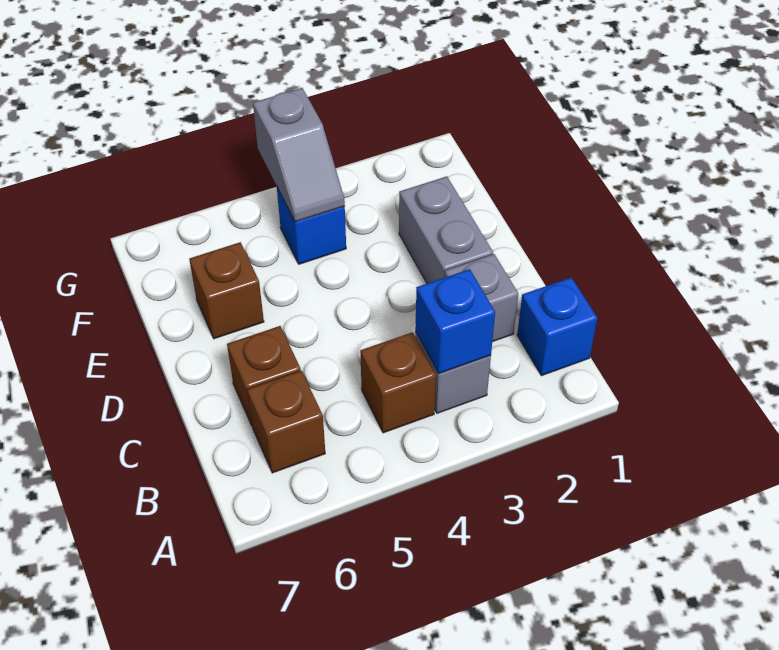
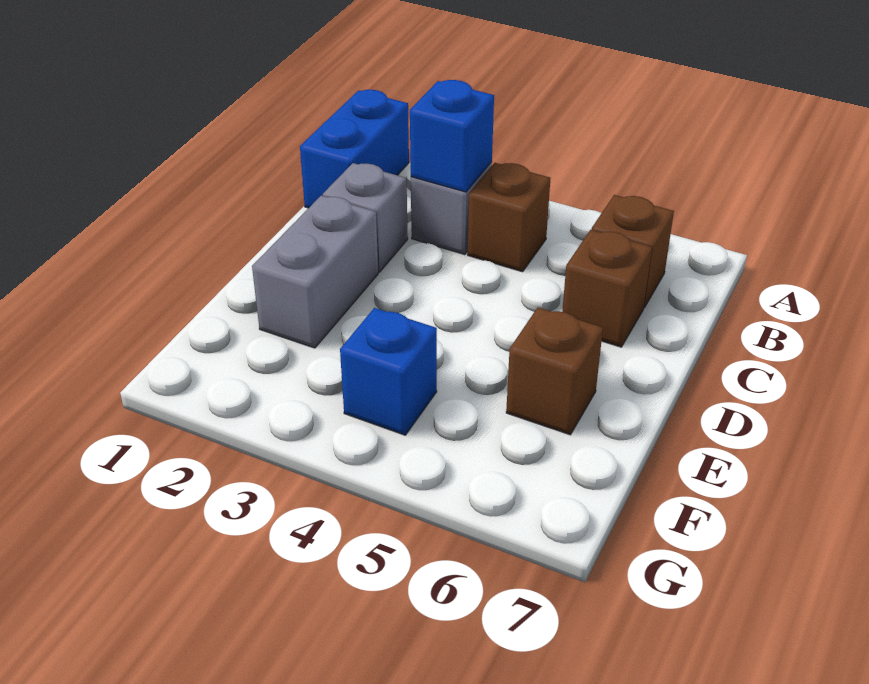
blue 1x1 brick [517,278,597,376] -> blue 1x2 brick [300,90,409,208]
grey 1x2 slope [253,88,345,222] -> none

